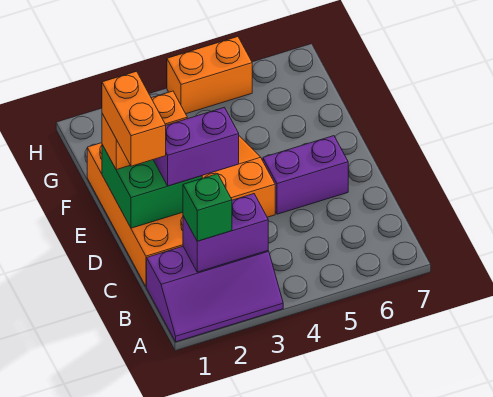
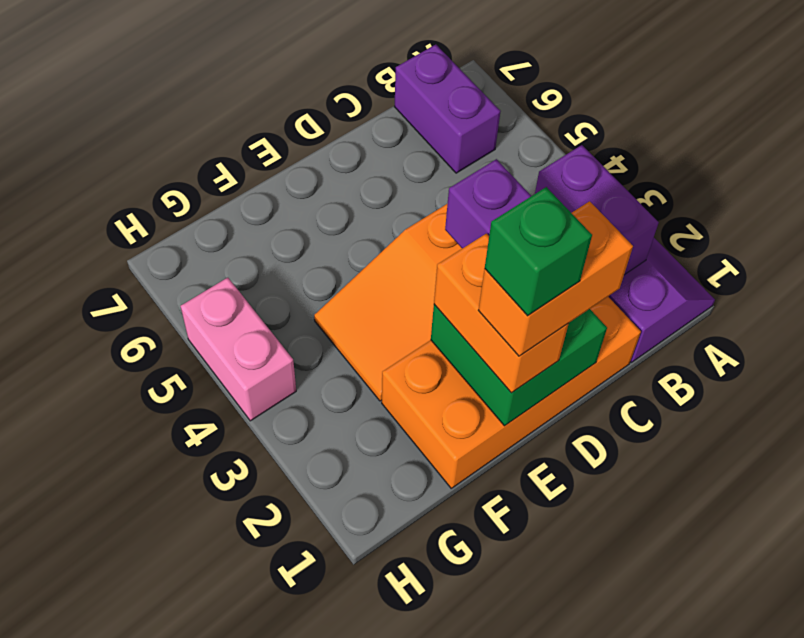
green 1x1 brick [183,174,232,241] -> green 1x1 brick moved to [485,187,592,316]
purple 1x2 brick [263,136,348,214] -> purple 1x2 brick moved to [394,44,501,173]
orange 1x2 brick [167,37,252,114] -> pink 1x2 brick [181,278,296,421]

